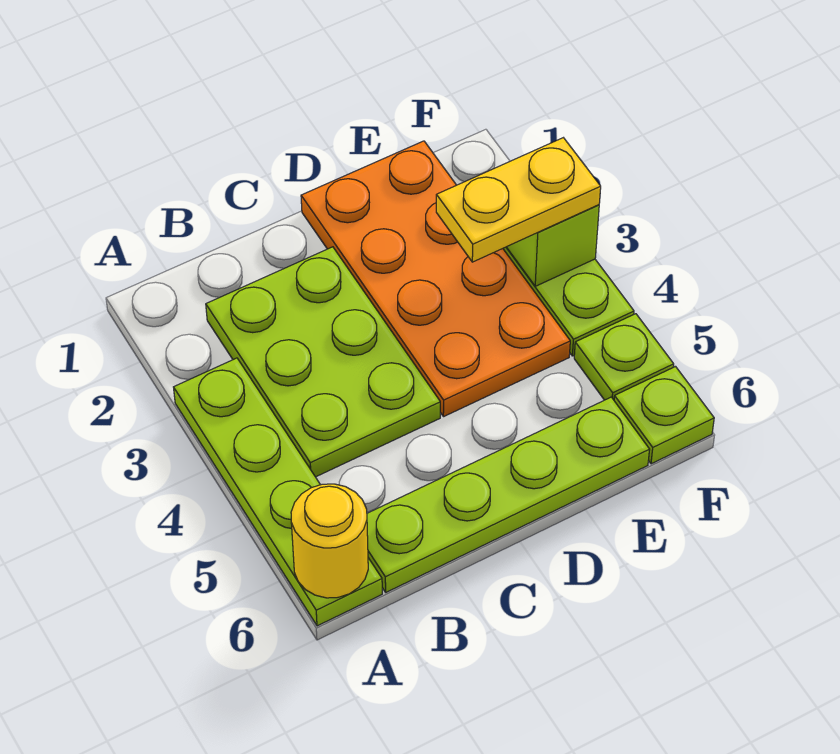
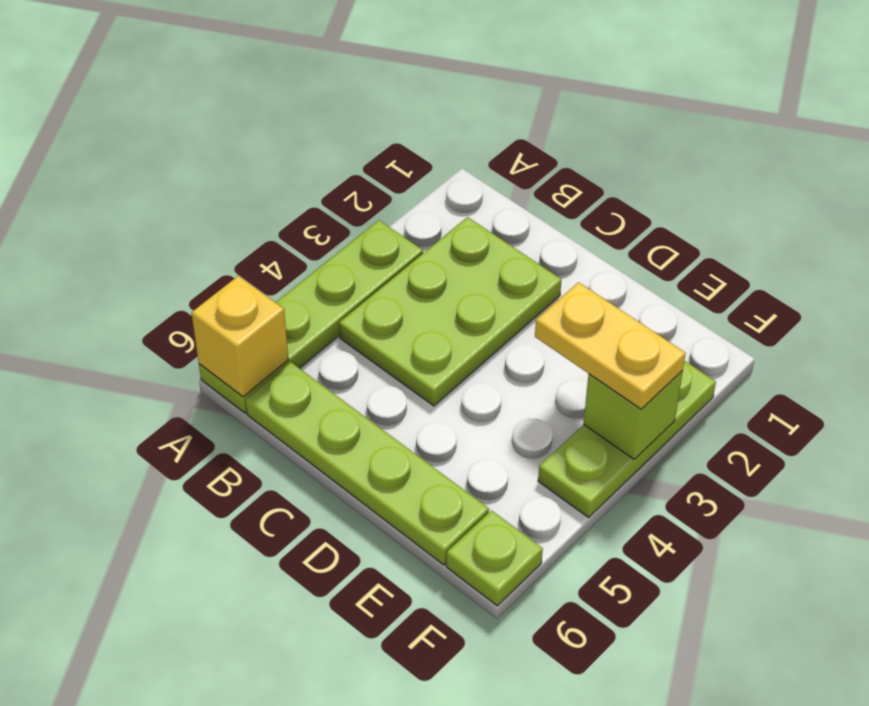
yellow 1x1 round brick [291,484,368,598] -> yellow 1x1 brick [192,276,288,397]
orange 2x4 plate [301,141,570,417] -> none
lime 1x1 plate [574,314,674,400] -> none

